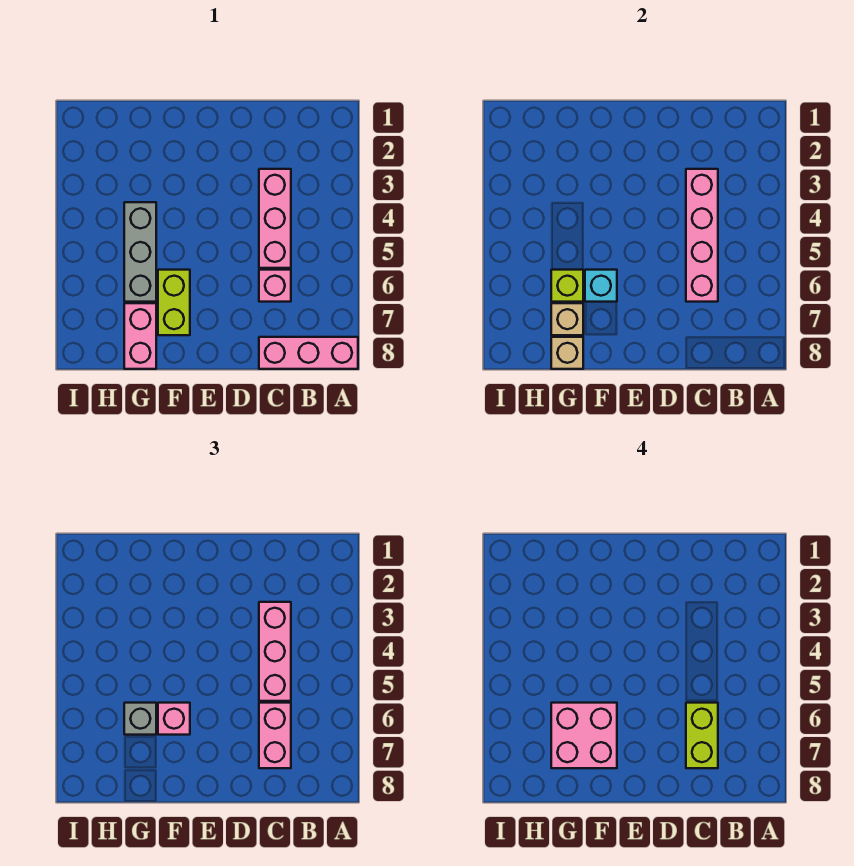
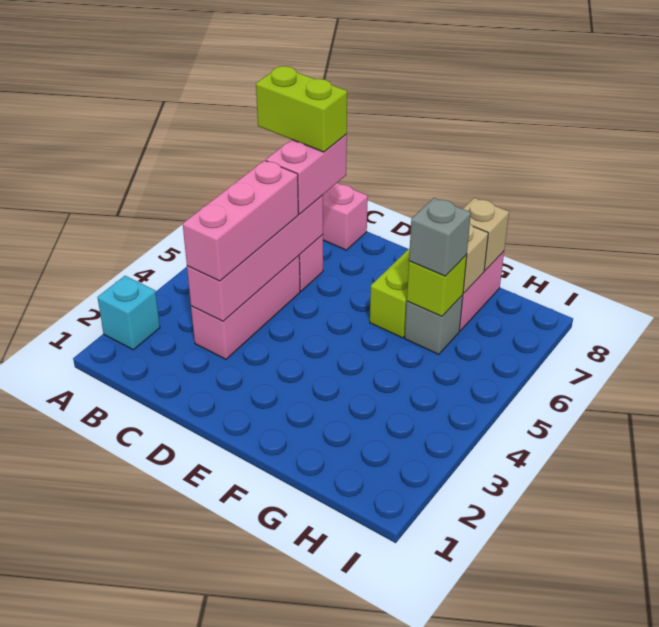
lime 1x2 brick [686,703,718,768] -> lime 1x2 brick turned to [256,66,347,152]
cyan 1x1 brick [585,270,617,302] -> cyan 1x1 brick moved to [97,276,160,350]
pink 1x1 brick [158,703,190,735] -> none
pink 2x2 brick [551,703,617,768] -> none
grey 1x3 brick [124,202,156,302] -> grey 1x1 brick [405,295,463,354]

